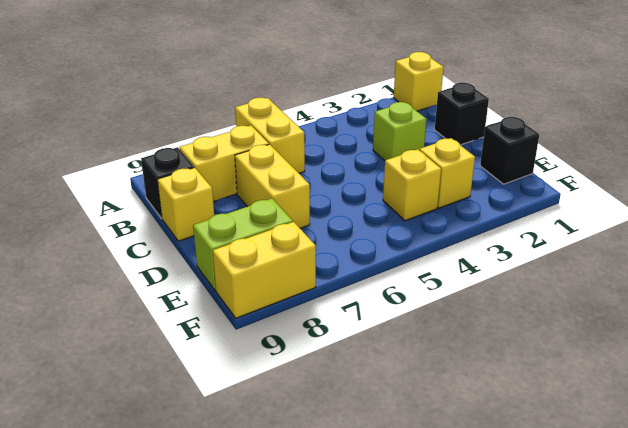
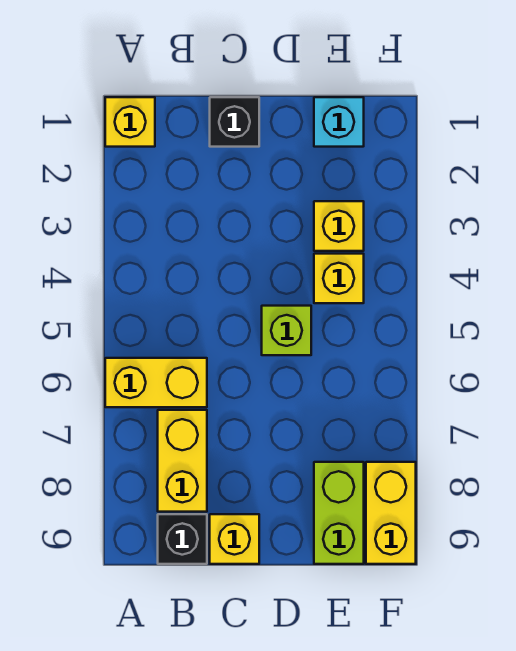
lime 1x1 brick [373,102,426,161] -> lime 1x1 brick moved to [262,306,311,355]
yellow 1x2 brick [235,144,310,228] -> none
black 1x1 brick [480,117,539,184] -> cyan 1x1 brick [314,97,364,147]

